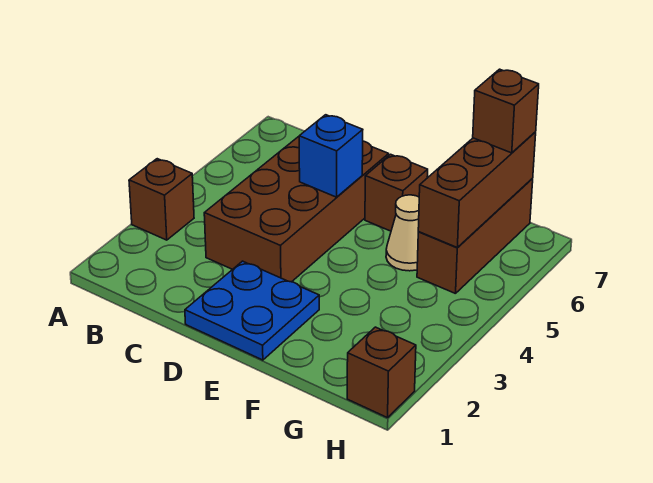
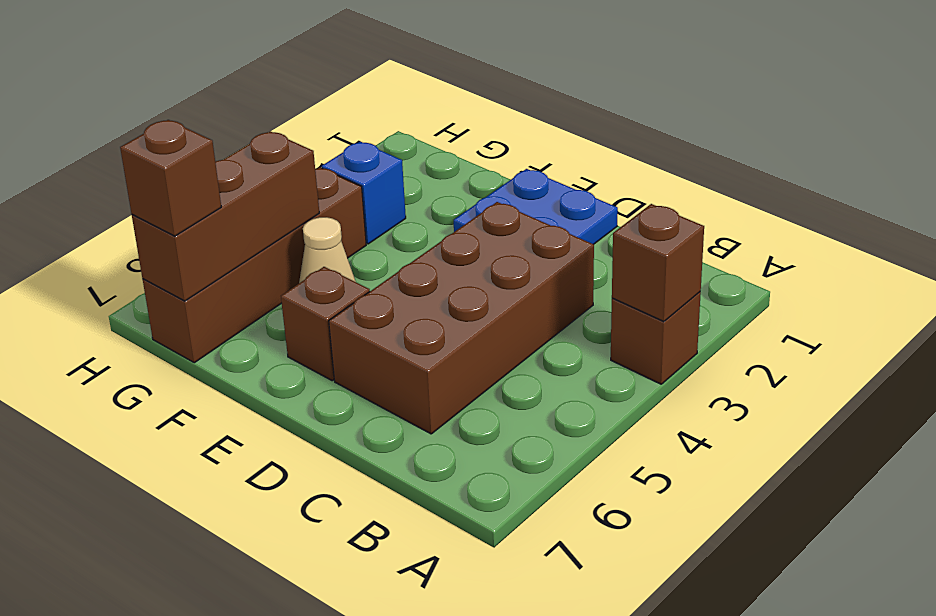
blue 1x1 brick [299,115,363,197] -> blue 1x1 brick moved to [322,142,406,244]
brown 1x3 brick [417,179,533,294] -> brown 1x4 brick [143,167,366,363]
brown 1x1 brick [347,327,416,418] -> brown 1x1 brick moved to [612,204,704,322]

